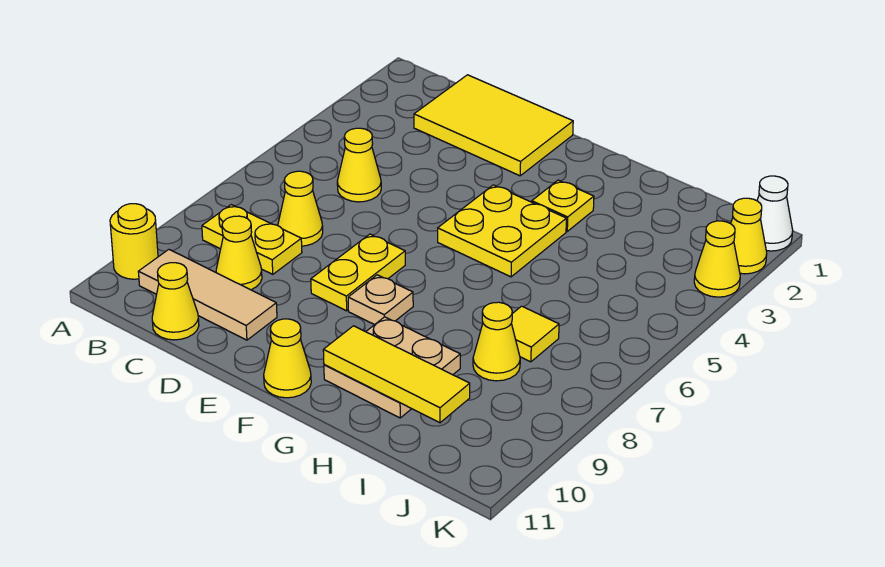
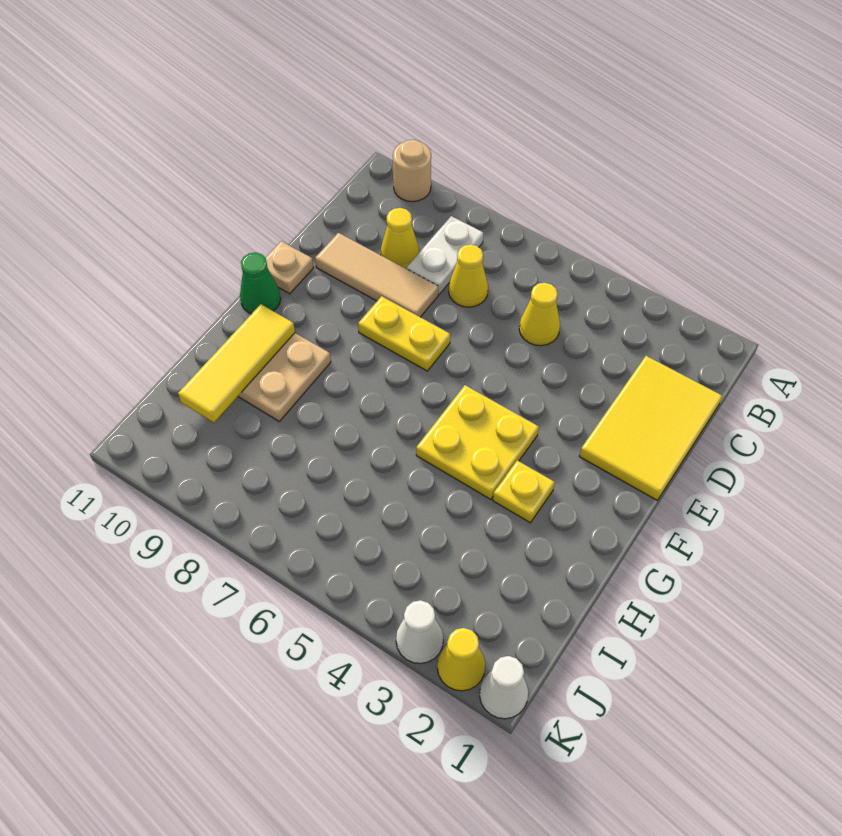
yellow 1x1 round brick [110,204,158,279] -> tan 1x1 round brick [393,140,431,202]
yellow 1x2 plate [202,205,302,274] -> white 1x2 plate [407,216,483,294]
tan 1x3 tile [138,250,277,340] -> tan 1x3 tile turned to [315,233,438,317]
yellow 1x1 cone [152,263,199,340] -> none
tan 1x1 plate [348,275,413,325] -> tan 1x1 plate moved to [265,241,313,294]
yellow 1x1 cone [264,319,311,398] -> green 1x1 cone [240,253,281,314]
yellow 1x1 tile [512,306,559,362] -> none
yellow 1x1 cone [473,302,520,381] -> none
yellow 1x1 cone [694,221,740,297] -> white 1x1 cone [396,600,443,664]

